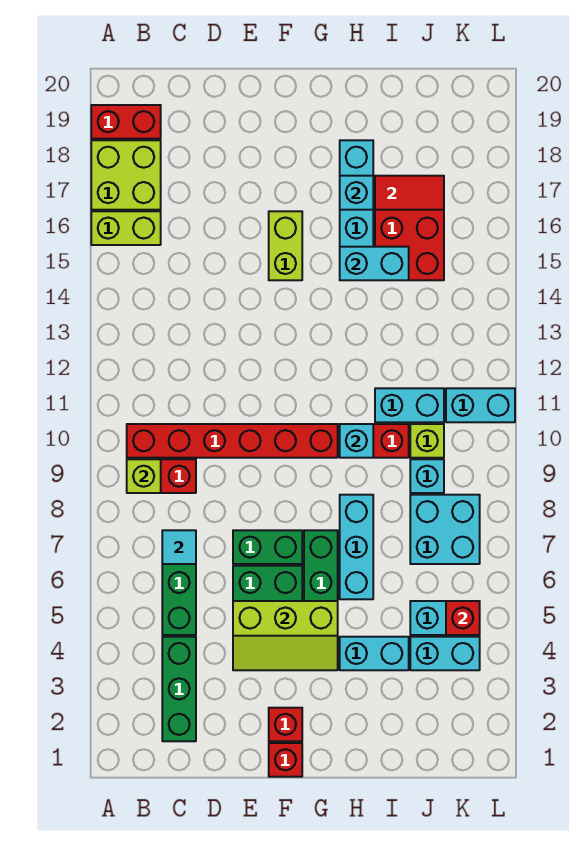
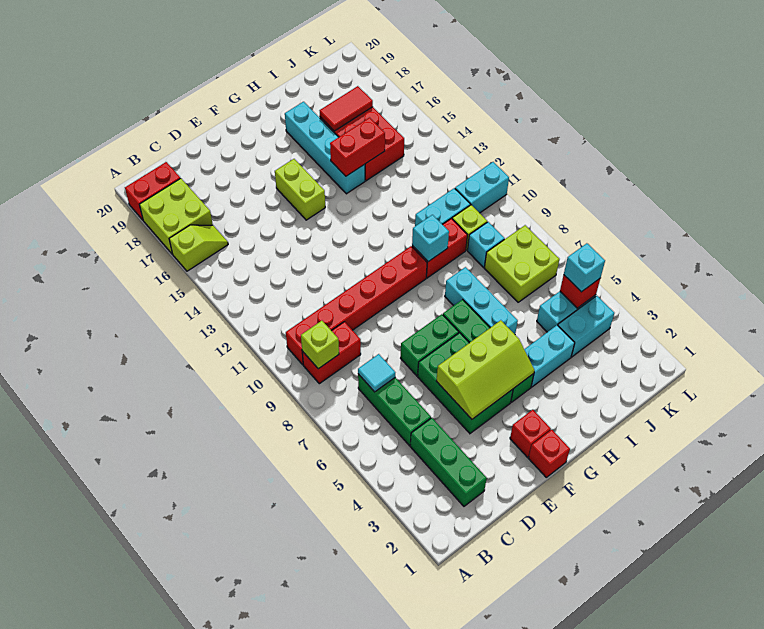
lime 1x2 brick [91,211,161,245] -> lime 1x2 slope [169,225,228,271]
cyan 1x2 brick [340,247,409,280] -> red 1x2 brick [330,118,385,176]
cyan 1x1 brick [340,176,373,210] -> cyan 1x1 brick moved to [564,243,605,292]
cyan 2x2 brick [410,495,480,564] -> lime 2x2 brick [484,225,560,302]

